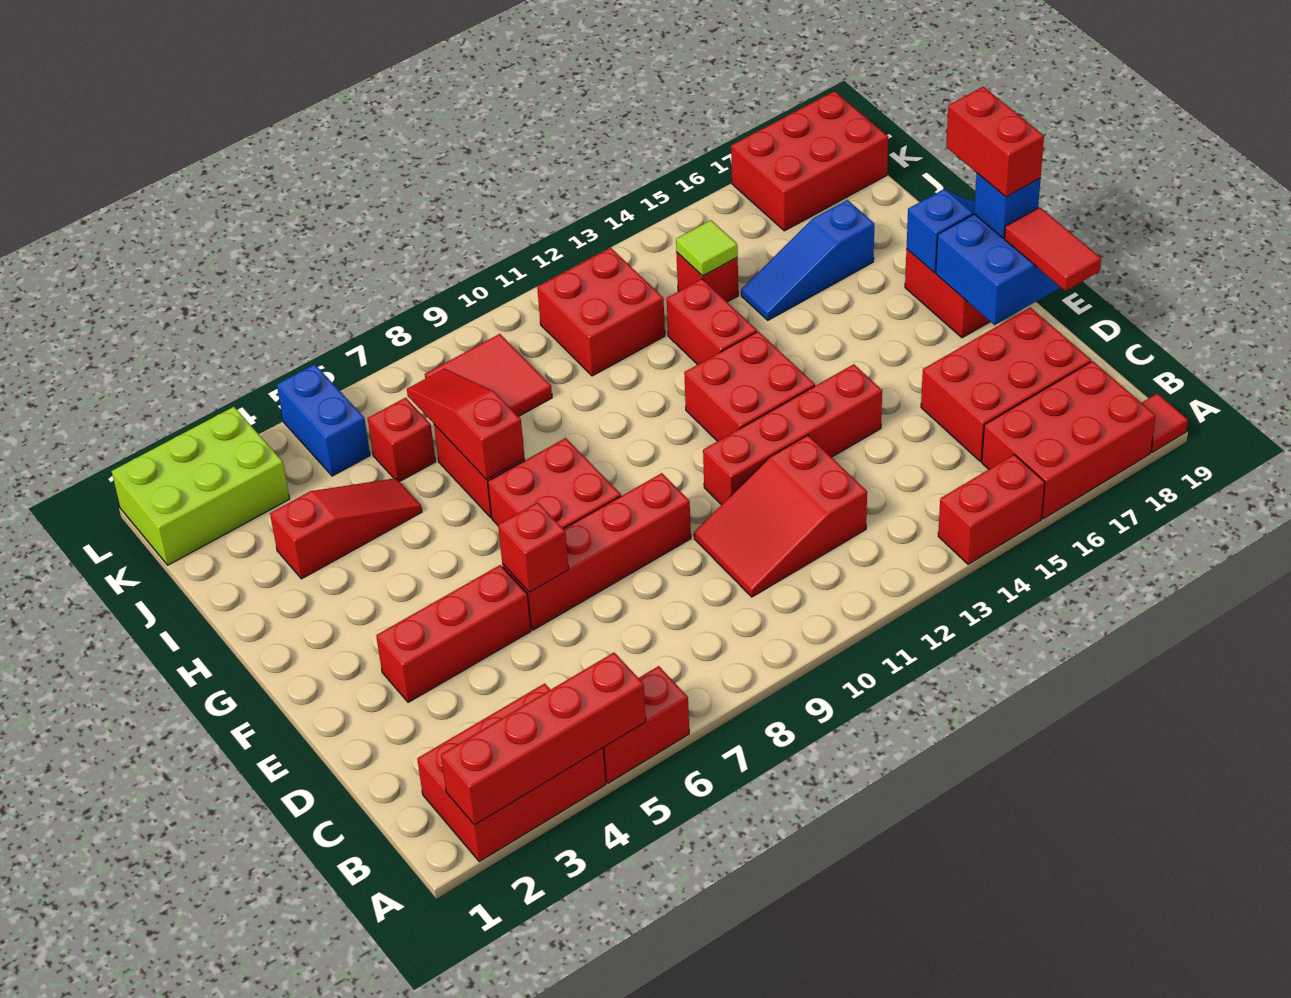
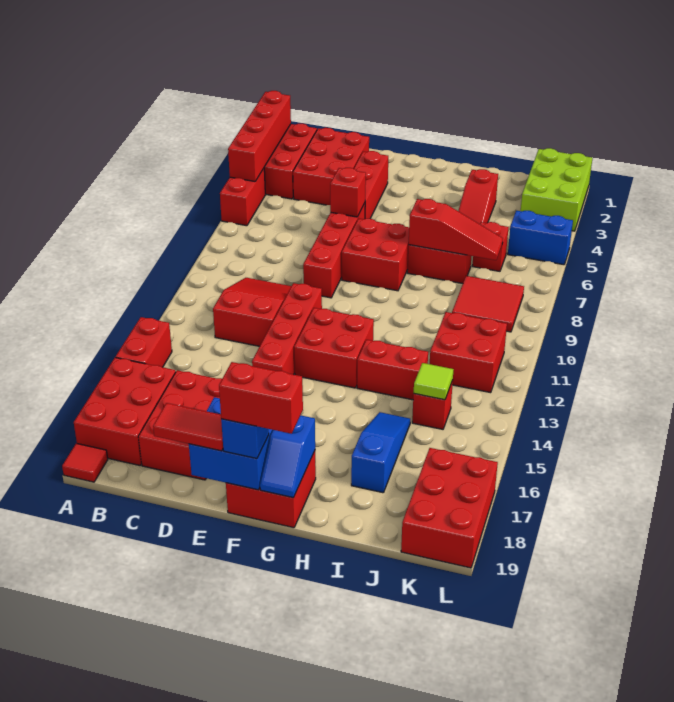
none -> red 2x3 brick [293,128,369,205]

